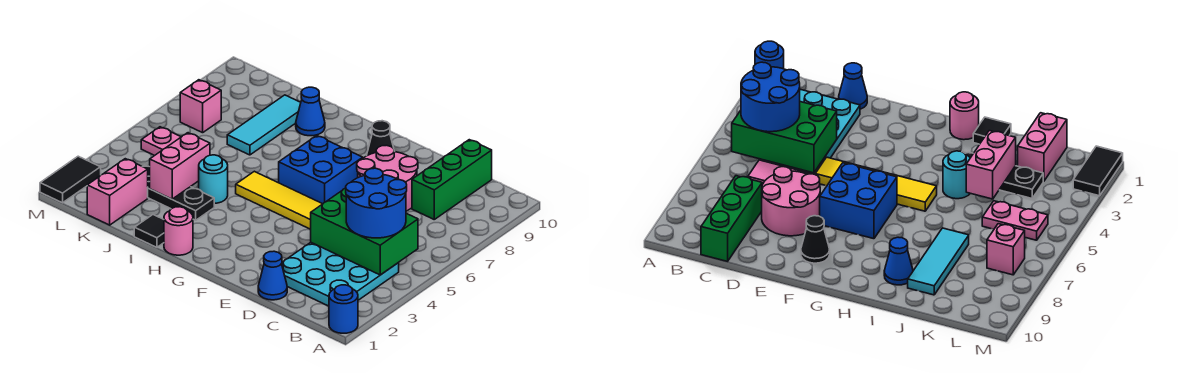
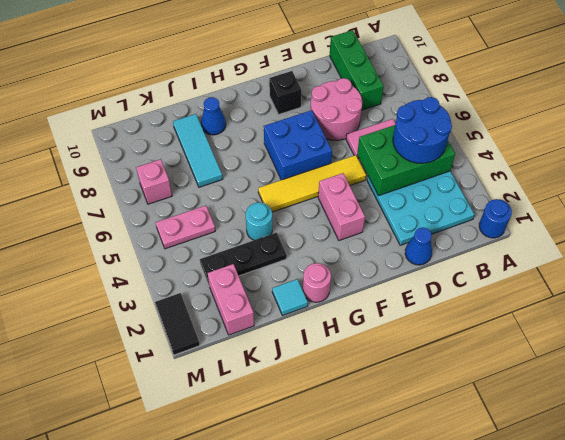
black 1x1 cone [367,121,394,156] -> black 1x1 brick [269,71,302,115]
black 1x1 tile [134,215,164,247] -> cyan 1x1 tile [272,279,308,316]
pink 1x2 brick [150,133,210,199] -> pink 1x2 brick moved to [318,173,365,240]

